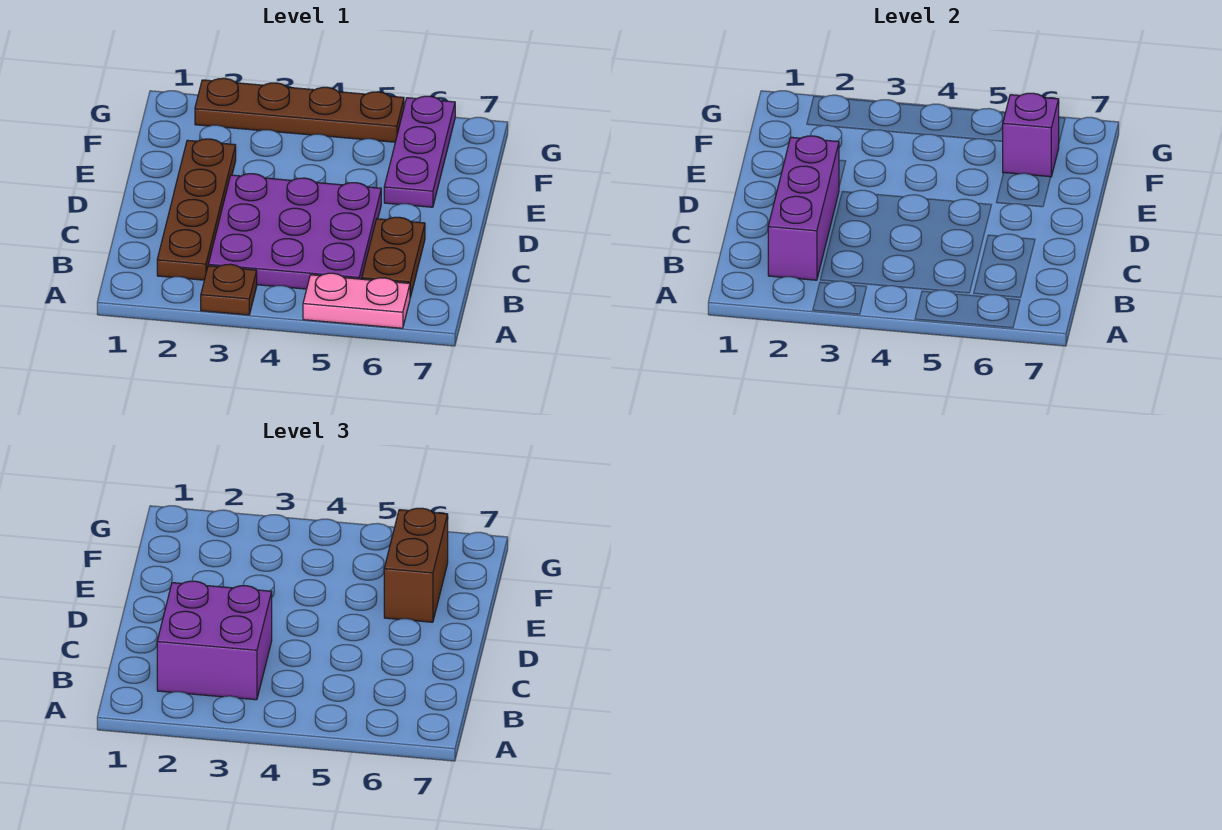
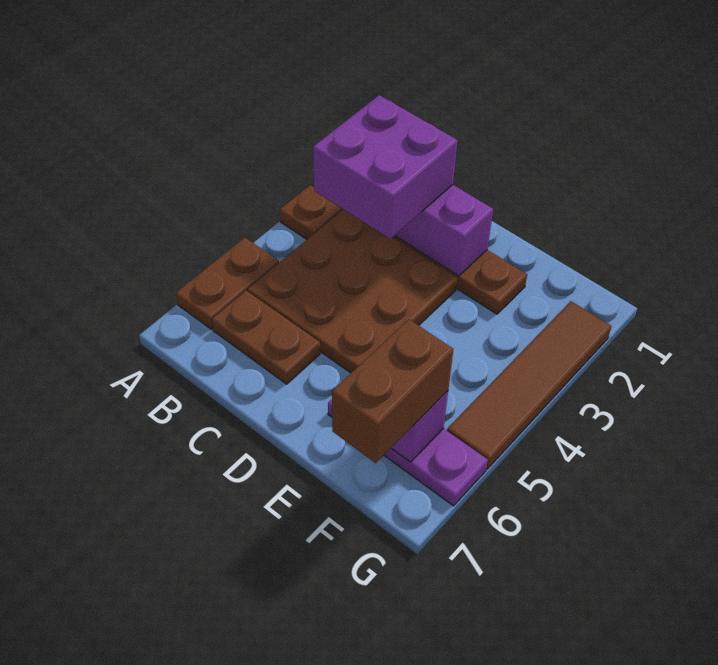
pink 1x2 plate [303,273,410,328] -> brown 1x2 plate [176,238,279,329]
purple 3x3 plate [208,174,381,289] -> brown 3x3 plate [248,209,457,373]
brown 1x2 brick [384,508,448,622] -> brown 1x2 brick turned to [332,319,453,463]
brown 1x4 plate [195,78,404,142] -> brown 1x4 tile [447,301,611,469]

